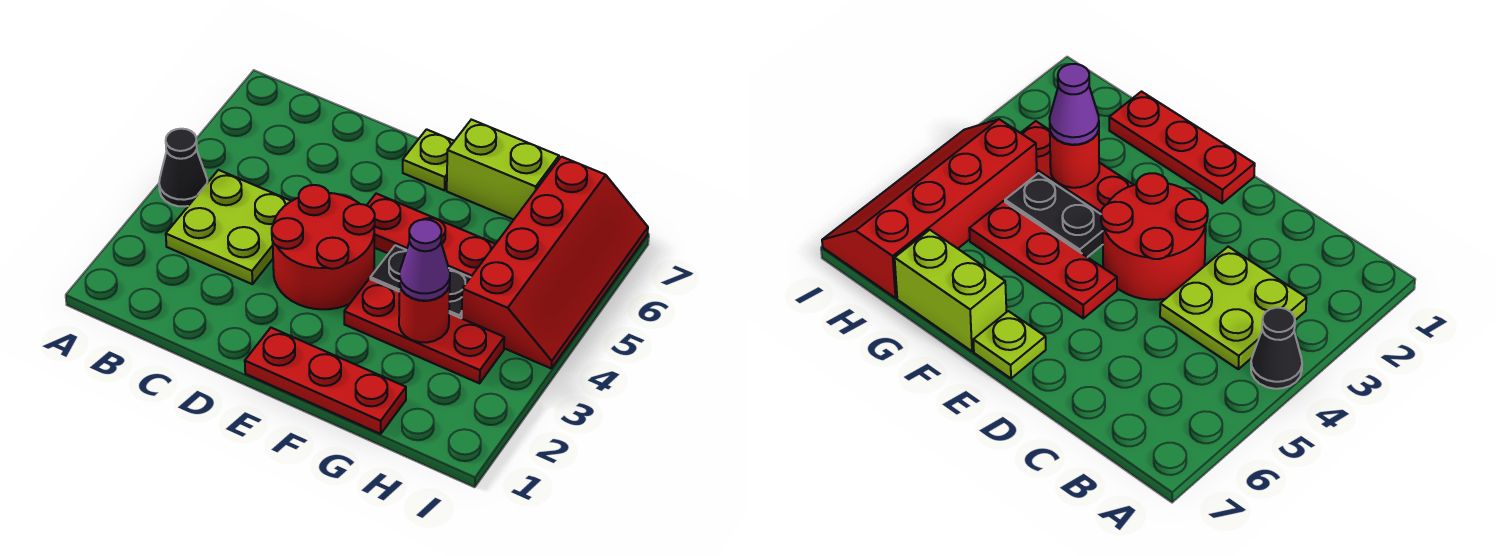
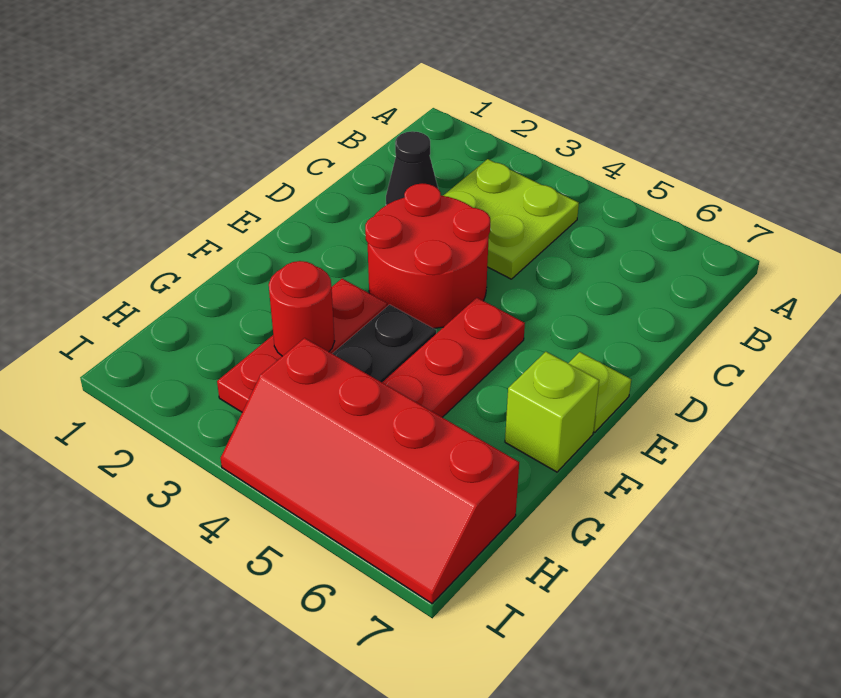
black 1x1 cone [159,129,208,206] -> black 1x1 cone moved to [386,131,438,205]
red 1x3 plate [245,328,406,434] -> none
lime 1x2 brick [447,120,559,220] -> lime 1x1 brick [505,352,599,472]
purple 1x1 cone [399,219,450,301] -> none

